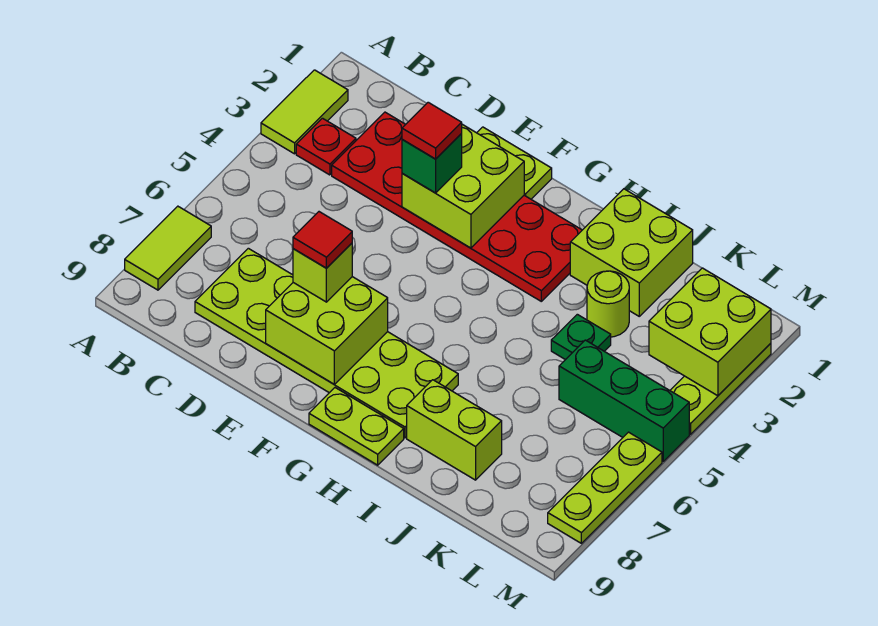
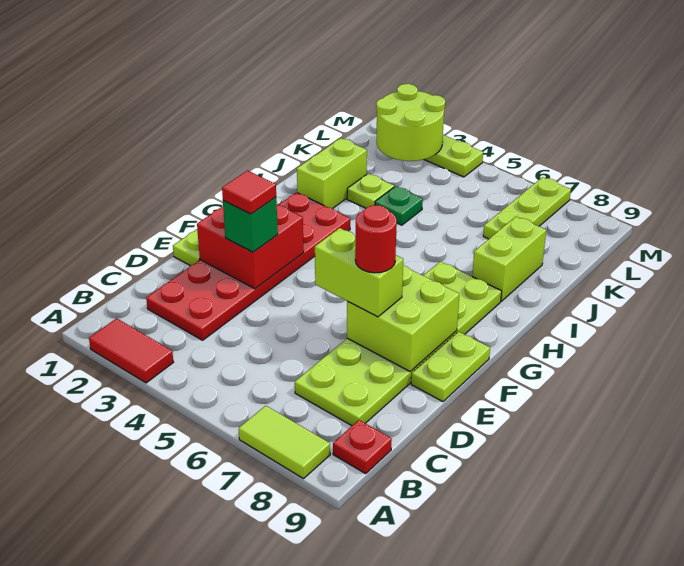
lime 1x2 tile [261,70,348,154] -> red 1x2 tile [89,318,173,383]
red 1x1 plate [296,118,356,175] -> red 1x1 plate moved to [333,420,392,474]
lime 2x2 brick [402,124,524,248] -> red 2x2 brick [197,205,304,289]
lime 1x1 brick [293,243,352,302] -> lime 1x2 brick [315,228,403,317]
red 1x1 tile [293,212,352,268] -> red 1x1 round brick [355,205,397,273]
lime 1x2 plate [309,388,404,465] -> lime 1x2 plate moved to [411,332,490,402]
lime 2x2 brick [570,189,693,316] -> lime 1x2 brick [297,138,367,208]
lime 1x1 round brick [587,271,629,337] -> lime 1x1 plate [347,174,394,208]
green 1x3 brick [559,340,689,461] -> none
lime 2x2 brick [649,268,771,396] -> lime 2x2 round brick [376,84,445,161]
lime 1x3 plate [548,432,662,543] -> lime 1x3 plate turned to [483,177,571,239]

